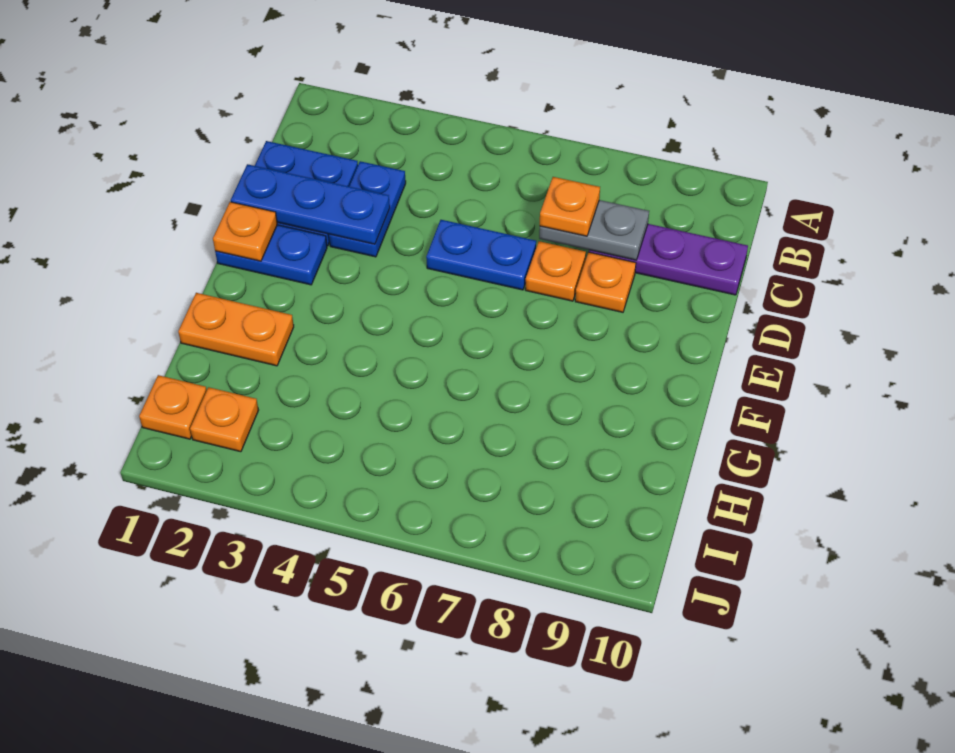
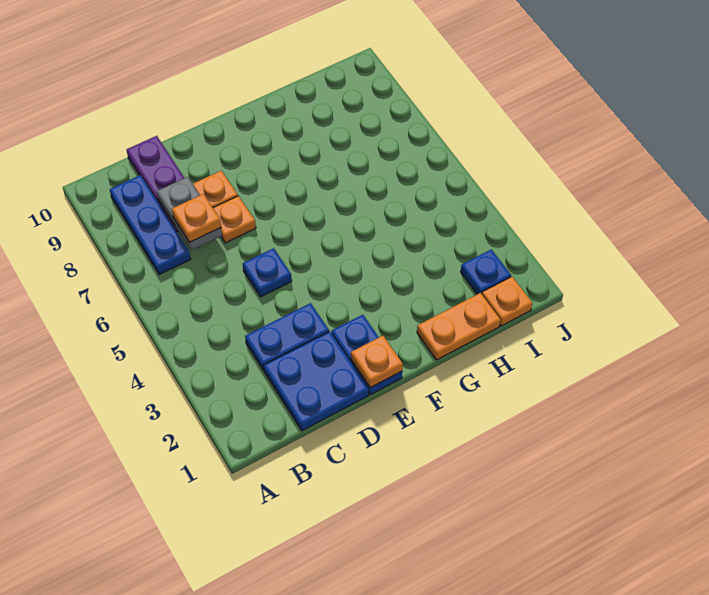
blue 1x3 plate [231,164,390,244] -> blue 1x3 plate moved to [110,175,191,275]
blue 1x2 plate [426,220,536,290] -> blue 1x1 plate [243,248,292,297]
orange 1x2 plate [178,293,294,366] -> orange 1x2 plate turned to [417,293,500,360]
orange 1x1 plate [190,387,259,452] -> blue 1x1 plate [461,249,511,294]

